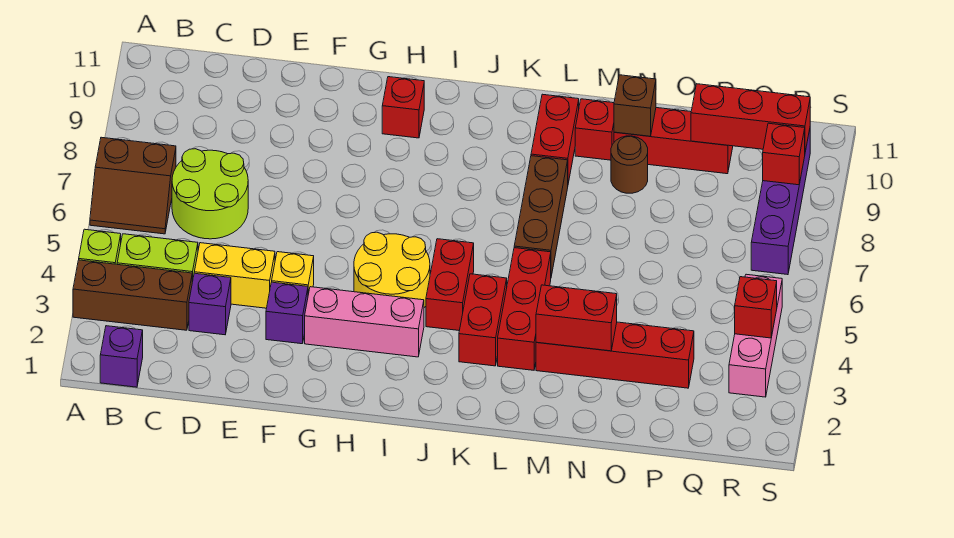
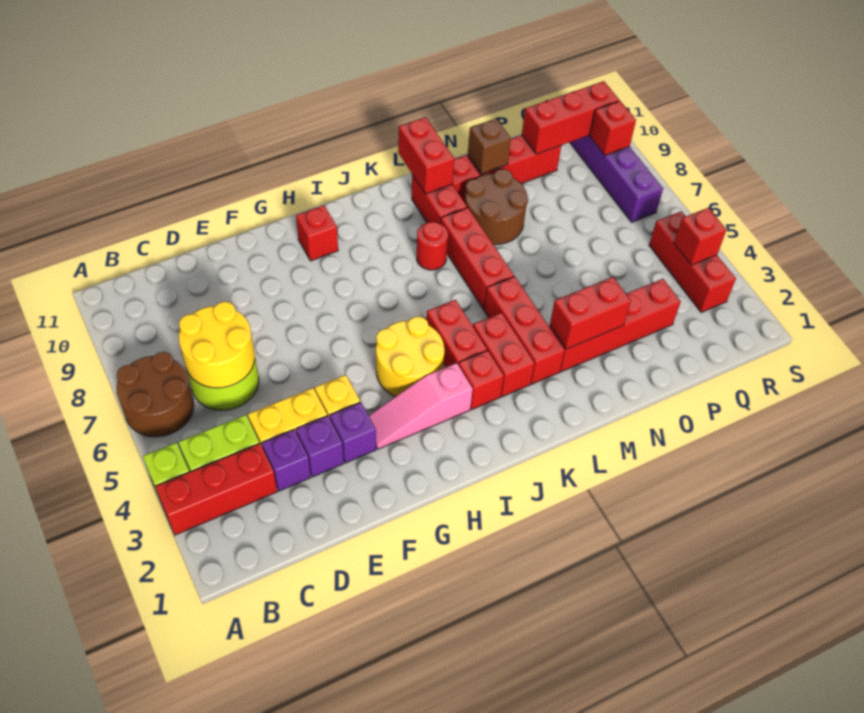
brown 1x3 brick [73,260,192,330] -> red 1x3 brick [155,444,277,535]
brown 2x2 slope [90,137,176,234] -> brown 2x2 round brick [117,352,194,437]
purple 1x1 brick [100,326,143,387] -> purple 1x1 brick moved to [296,416,344,477]
none -> yellow 2x2 round brick [179,302,255,388]
pink 1x3 brick [305,287,424,357] -> pink 1x3 slope [369,363,473,449]
none -> red 1x1 brick [458,350,504,409]
none -> red 1x1 round brick [417,222,448,270]
brown 1x3 brick [514,156,568,276] -> red 1x3 brick [440,208,514,310]
none -> red 1x2 brick [398,117,454,194]
brown 1x1 round brick [611,136,648,193] -> brown 2x2 round brick [465,169,528,245]
pink 1x3 brick [729,274,782,397] -> red 1x3 brick [649,211,736,312]

